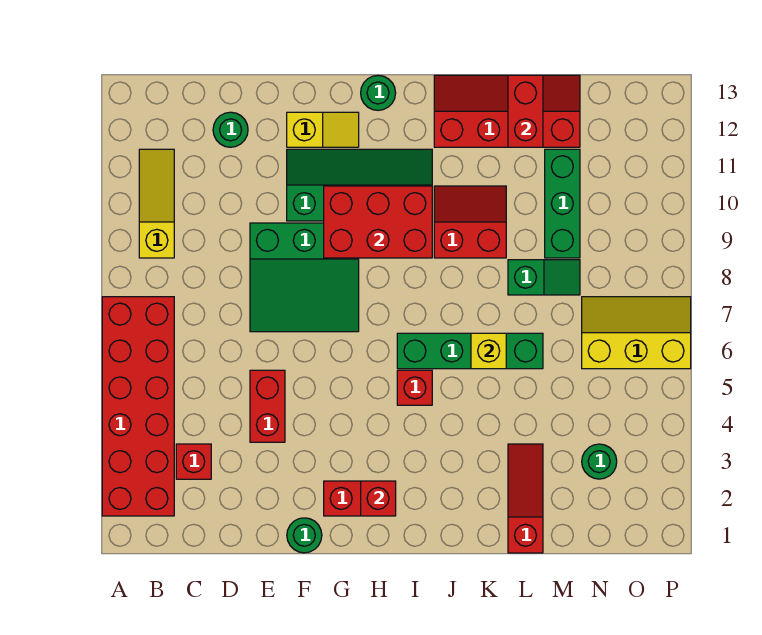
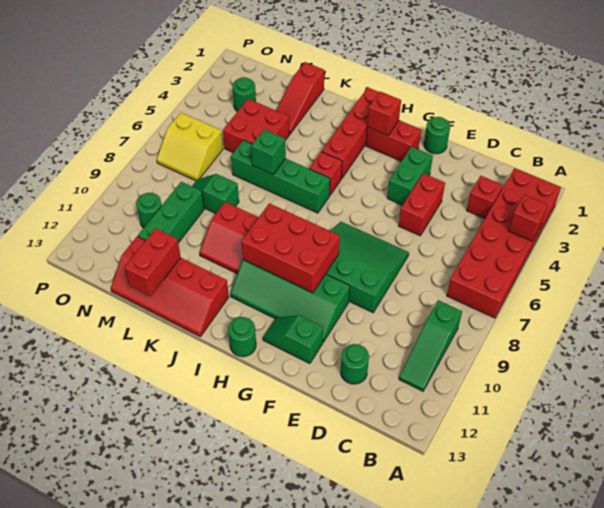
none -> red 1x1 brick [509,195,548,241]
yellow 1x3 slope [139,149,174,258] -> green 1x3 slope [399,300,462,391]
none -> green 1x2 brick [387,147,433,205]
yellow 1x2 slope [287,112,359,147] -> green 1x2 slope [263,315,323,364]
none -> red 1x4 brick [322,88,379,179]
yellow 1x1 brick [471,333,506,369] -> green 1x1 brick [251,129,286,175]
none -> red 2x2 brick [223,99,289,153]
yellow 2x3 slope [582,297,691,369] -> yellow 2x2 slope [157,113,223,181]
none -> green 1x1 round brick [136,193,162,228]

